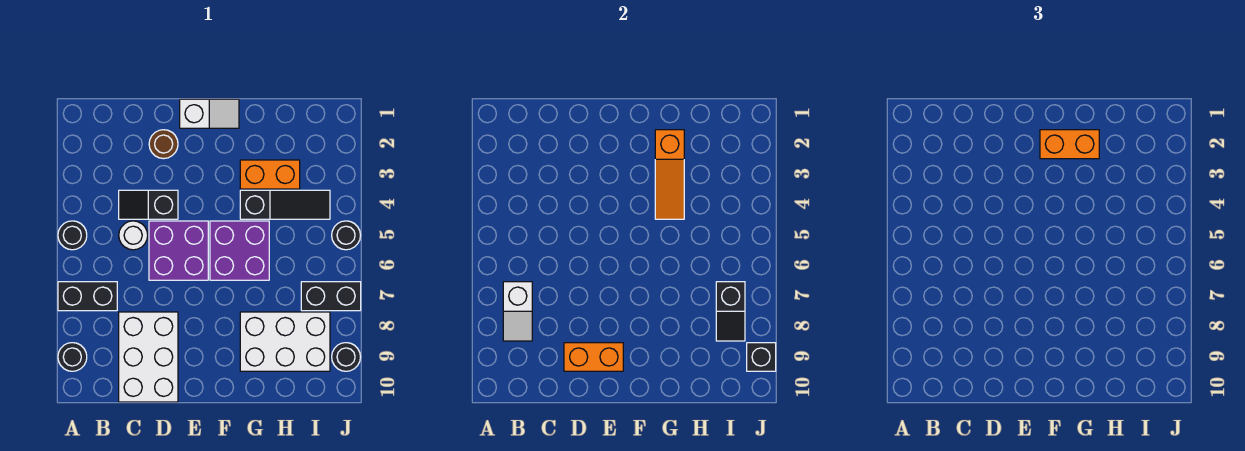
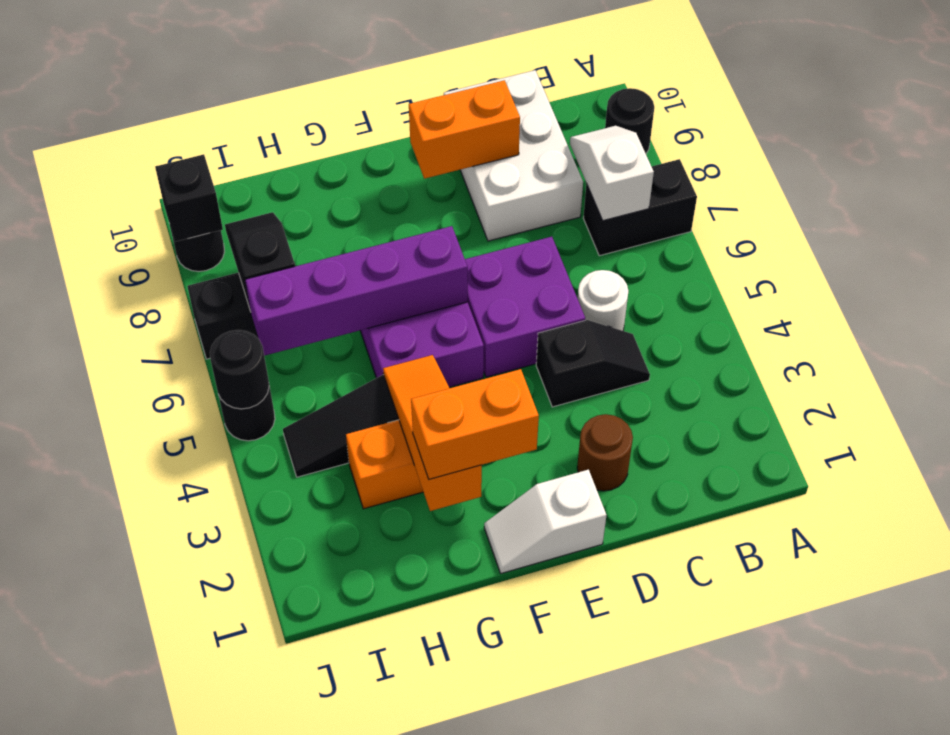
black 1x1 round brick [58,221,87,250] -> black 1x1 round brick moved to [210,330,269,409]
none -> purple 1x4 brick [245,226,468,356]
white 2x3 brick [240,312,330,371] -> none

